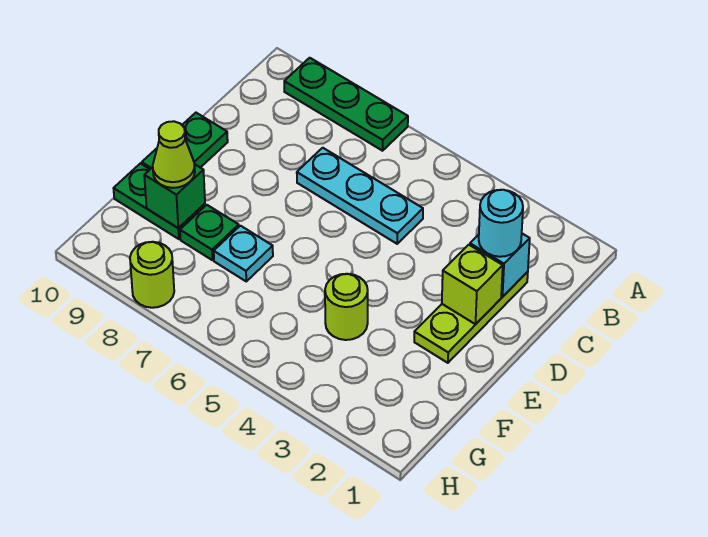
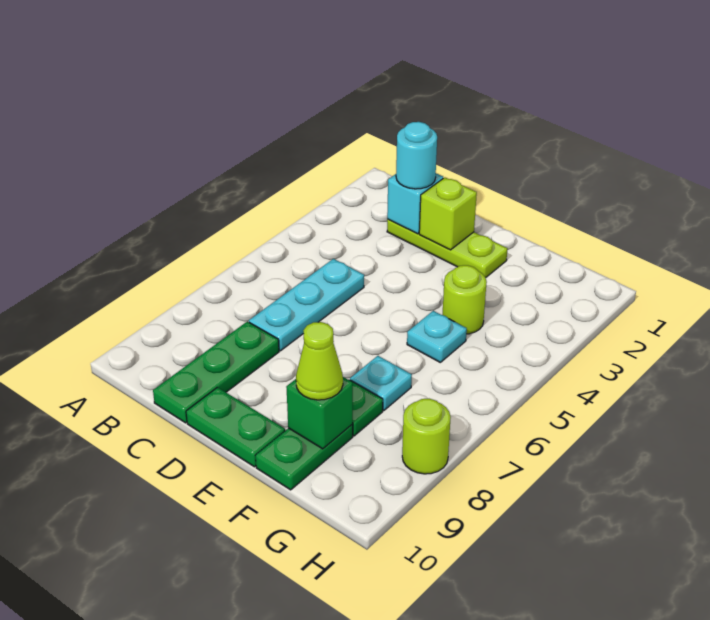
green 1x3 plate [284,58,408,151] -> green 1x3 plate moved to [153,321,279,423]
none -> cyan 1x1 plate [407,311,467,362]

